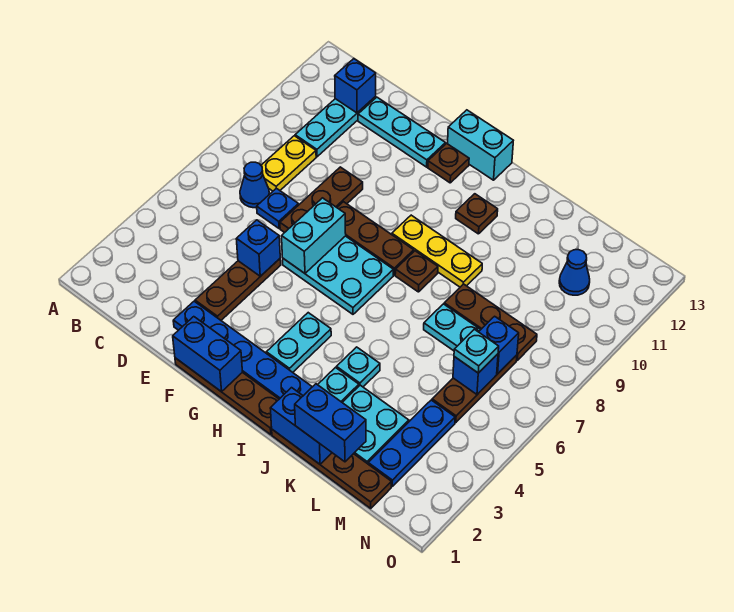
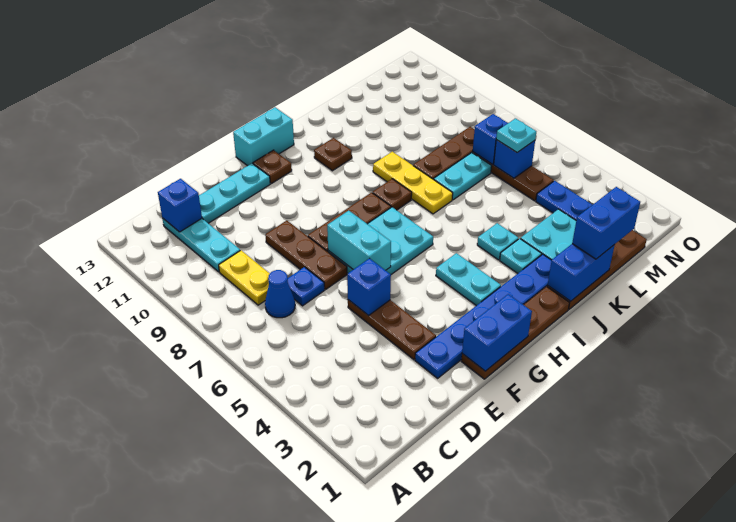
yellow 1x3 plate [392,215,482,287] -> yellow 1x3 plate turned to [373,152,453,214]
blue 1x1 cone [559,250,590,295] -> none

